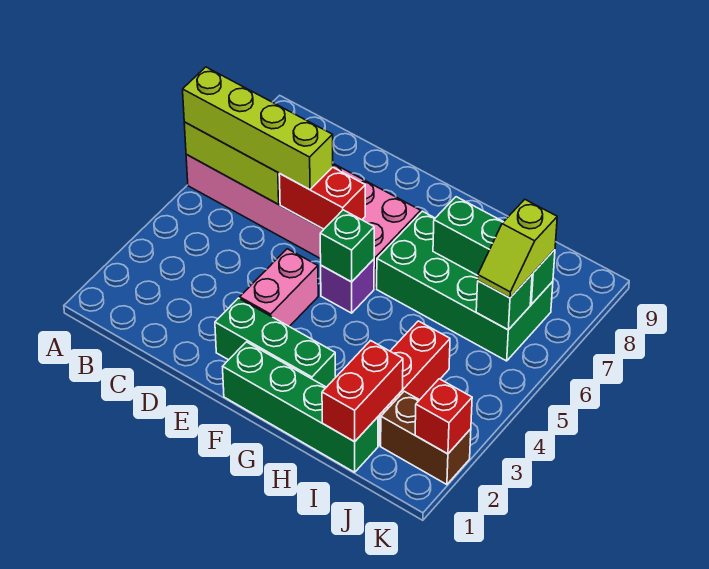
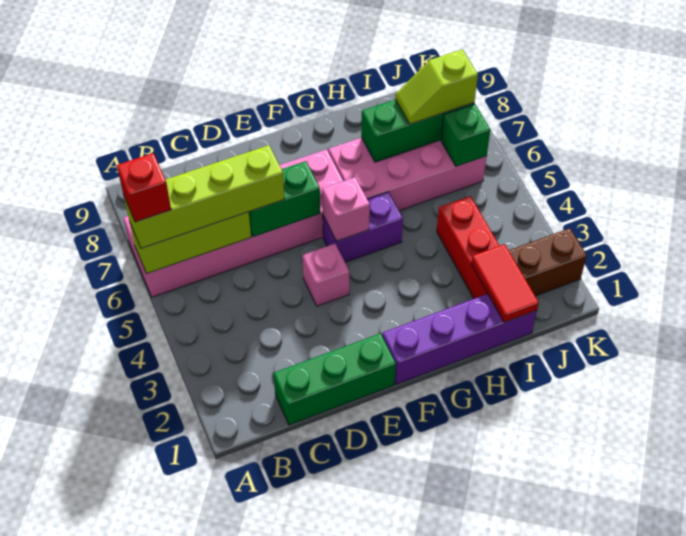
red 1x2 brick [279,167,365,229] -> green 1x2 brick [249,161,320,237]
green 1x3 brick [215,298,336,387] -> green 1x3 brick moved to [273,333,396,425]
pink 1x2 brick [240,249,318,327] -> pink 1x1 brick [302,244,349,306]
green 1x4 brick [223,342,378,472] -> purple 1x4 brick [382,294,537,385]
purple 1x1 brick [321,259,374,313] -> purple 1x2 brick [323,192,403,262]
green 1x1 brick [320,210,374,282] -> pink 1x1 brick [322,177,370,241]
green 2x4 brick [377,211,553,361] -> pink 2x4 brick [328,138,487,211]
red 1x2 brick [322,341,403,442] -> red 1x2 tile [471,244,539,322]
lime 1x2 slope [478,199,557,298] -> lime 1x2 slope turned to [395,49,478,124]
red 1x1 brick [415,379,472,454] -> red 1x1 brick moved to [117,153,171,222]

